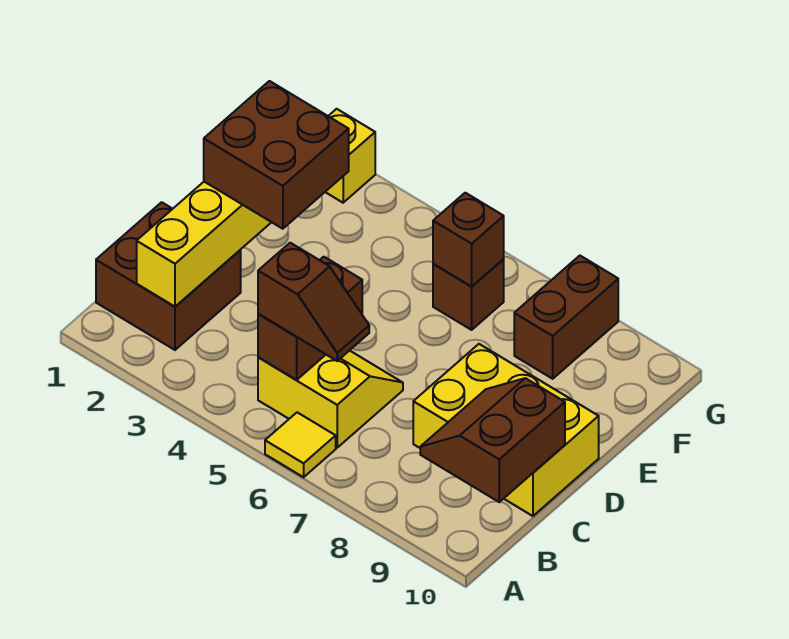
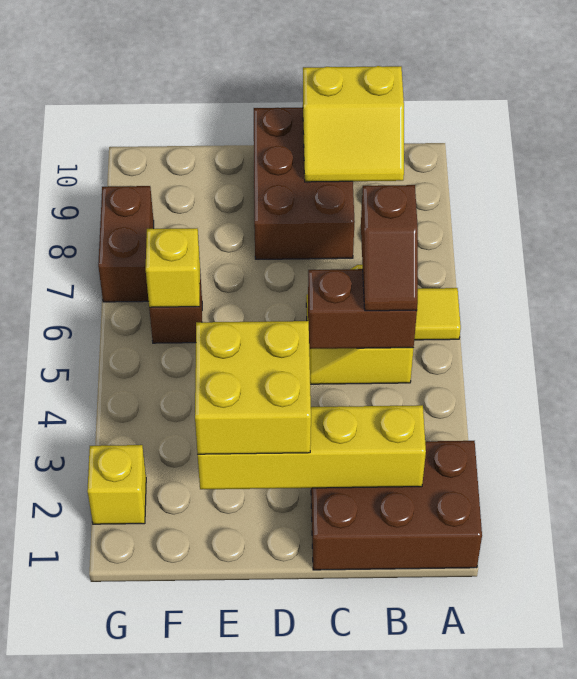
brown 2x2 brick [96,202,241,350] -> brown 2x3 brick [311,441,482,570]
brown 1x2 slope [258,243,369,361] -> brown 1x2 slope turned to [361,185,418,311]
brown 2x2 slope [420,378,565,502] -> yellow 2x2 slope [303,66,404,182]
yellow 2x3 brick [413,344,599,516] -> brown 2x3 brick [254,108,355,259]
brown 2x2 brick [204,81,349,229] -> yellow 2x2 brick [195,321,311,454]
brown 1x1 brick [433,193,504,286] -> yellow 1x1 brick [146,228,200,307]
brown 1x2 brick [514,256,618,379] -> brown 1x2 brick turned to [98,186,154,302]

